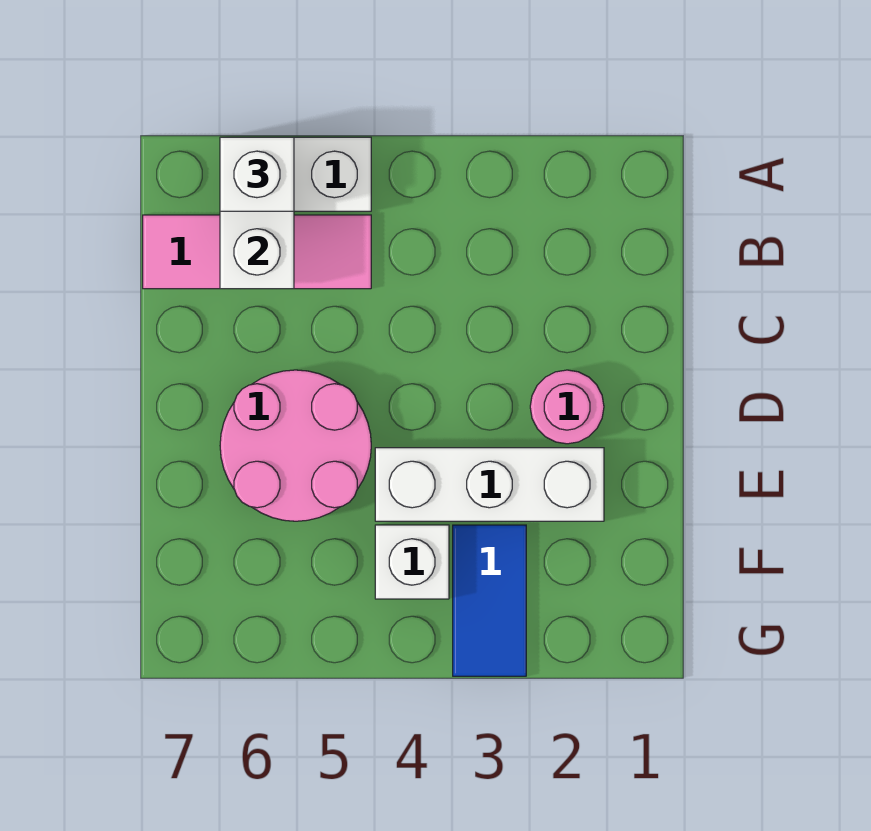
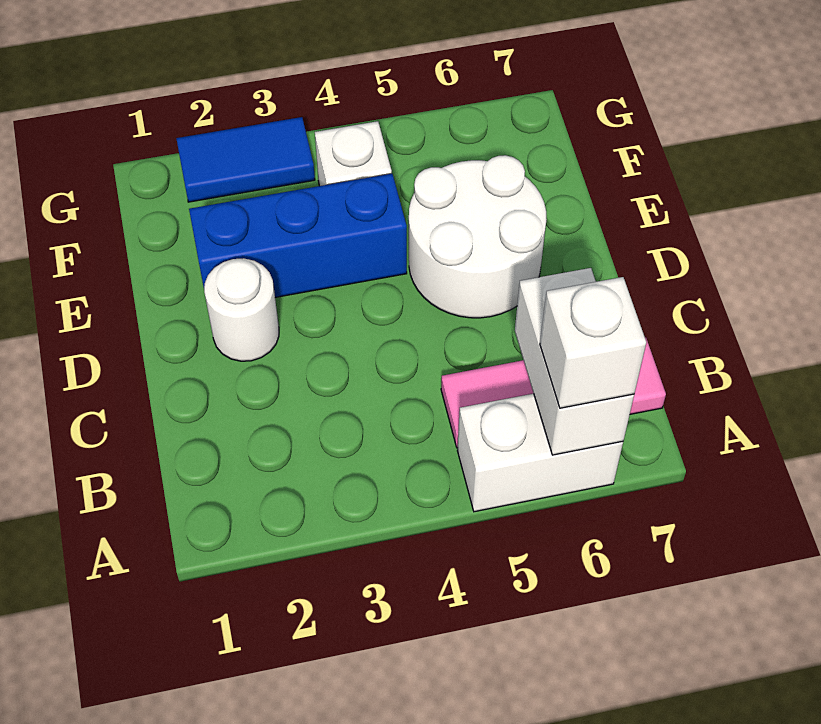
pink 1x1 round brick [530,370,604,444] -> white 1x1 round brick [204,258,279,361]
pink 2x2 round brick [220,370,371,521] -> white 2x2 round brick [409,155,547,318]
white 1x3 brick [375,448,604,521] -> blue 1x3 brick [189,174,407,297]
blue 1x2 tile [453,525,526,676] -> blue 1x2 tile turned to [176,117,315,202]

